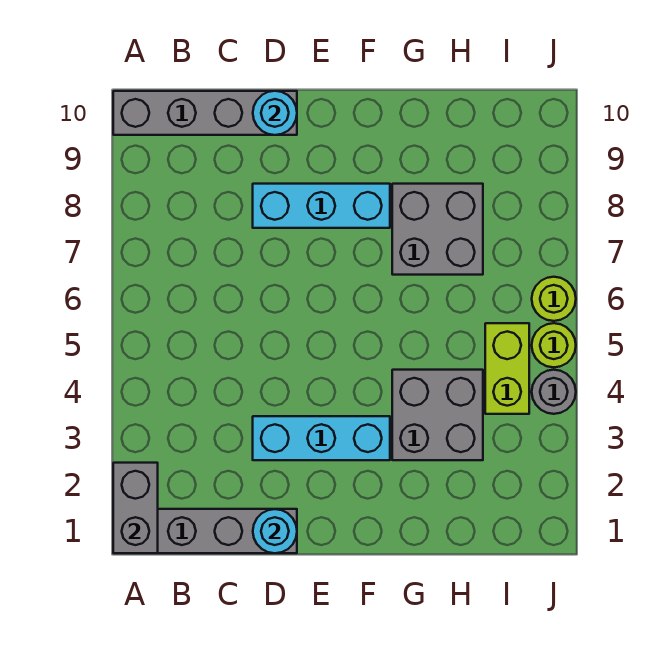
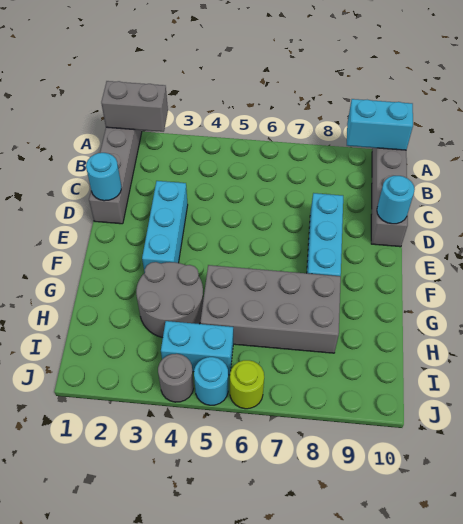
none -> cyan 1x2 brick [347,99,413,150]
grey 2x2 brick [392,370,483,460] -> grey 2x2 round brick [136,262,203,338]
grey 2x2 brick [392,184,483,275] -> grey 2x4 brick [200,265,341,353]
lime 1x2 brick [485,323,529,414] -> cyan 1x2 brick [161,321,233,375]
lime 1x1 round brick [532,323,576,367] -> cyan 1x1 round brick [194,357,228,405]

